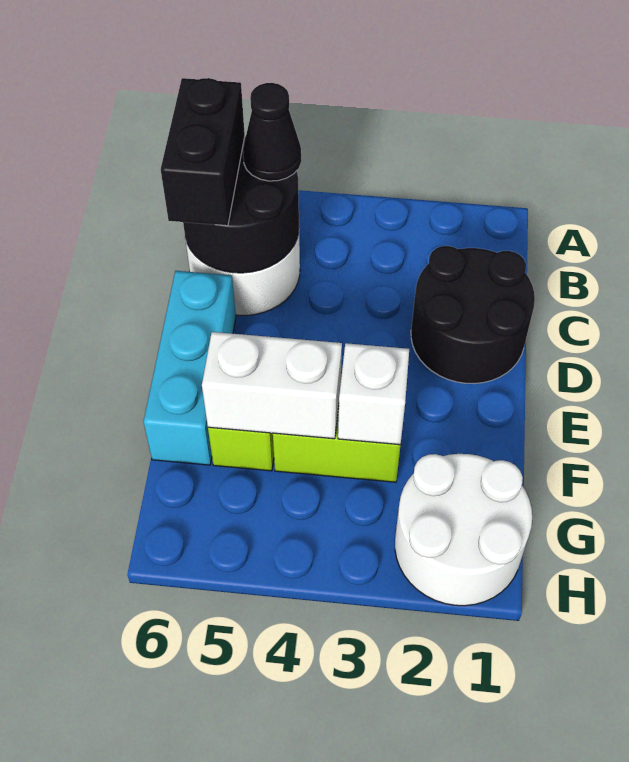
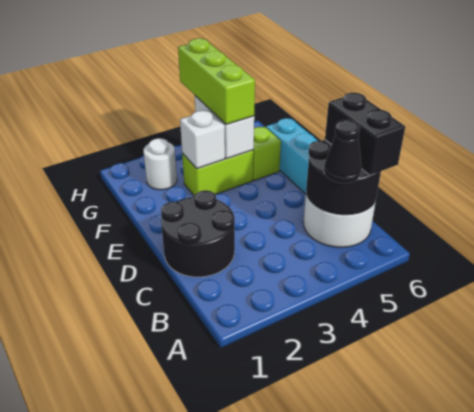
white 1x2 brick [202,332,342,439] -> white 1x2 brick turned to [195,96,254,159]
none -> lime 1x3 brick [178,38,255,125]
white 2x2 round brick [395,454,532,606] -> white 1x1 round brick [144,138,177,190]

